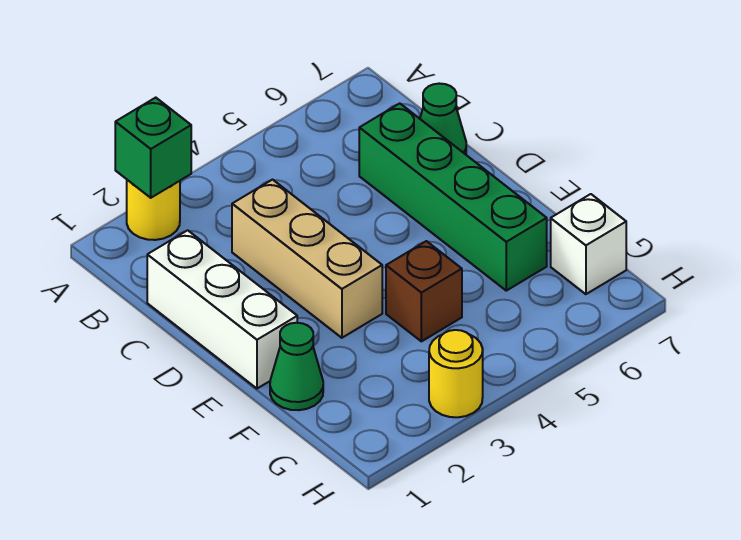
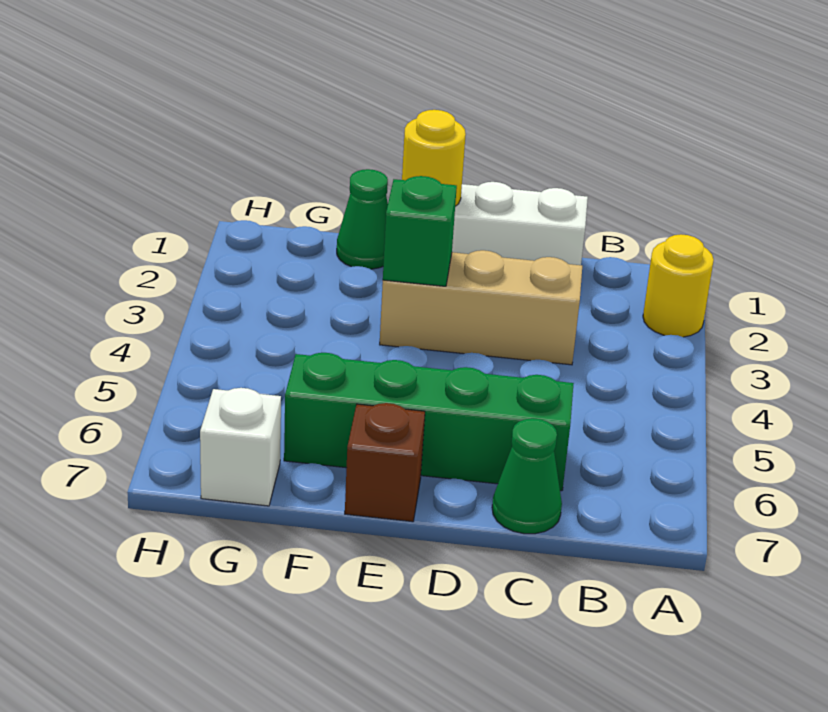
green 1x1 brick [115,98,191,198] -> green 1x1 brick moved to [383,176,457,286]
brown 1x1 brick [386,241,462,341] -> brown 1x1 brick moved to [345,403,425,522]
yellow 1x1 round brick [429,330,483,417] -> yellow 1x1 round brick moved to [402,110,466,206]

